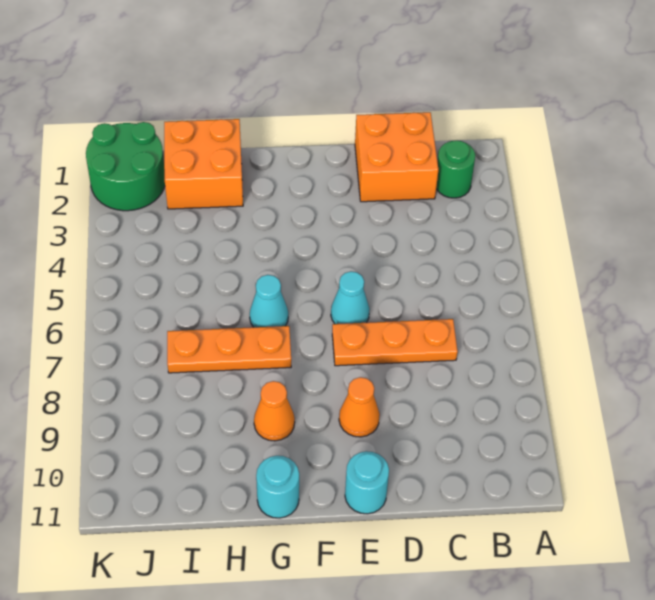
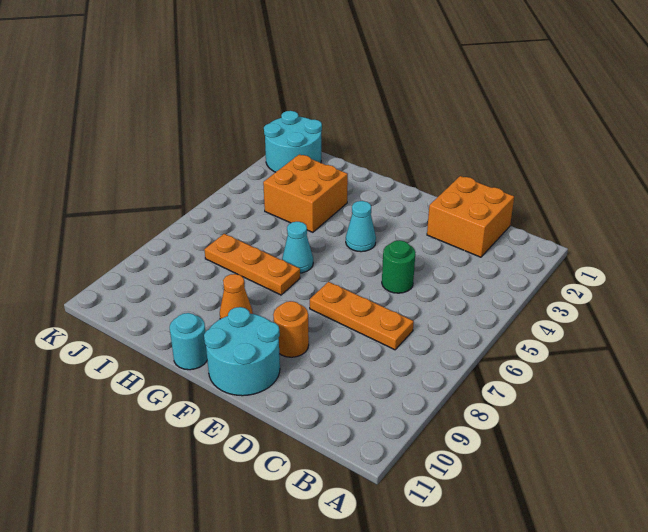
green 1x1 round brick [436,140,475,198] -> green 1x1 round brick moved to [382,240,415,293]
cyan 1x1 cone [331,271,370,324] -> cyan 1x1 cone moved to [346,201,376,252]
orange 1x1 cone [339,377,380,437] -> orange 1x1 round brick [273,301,309,357]
cyan 1x1 round brick [345,451,389,514] -> cyan 2x2 round brick [204,307,280,396]
orange 2x2 brick [164,119,243,209] -> orange 2x2 brick moved to [263,154,348,232]
green 2x2 round brick [86,122,165,211] -> cyan 2x2 round brick [264,111,322,172]

